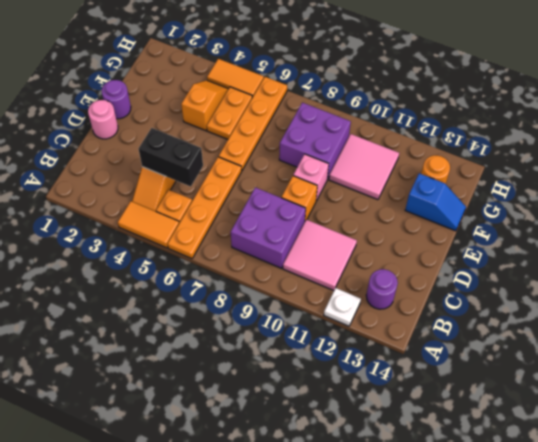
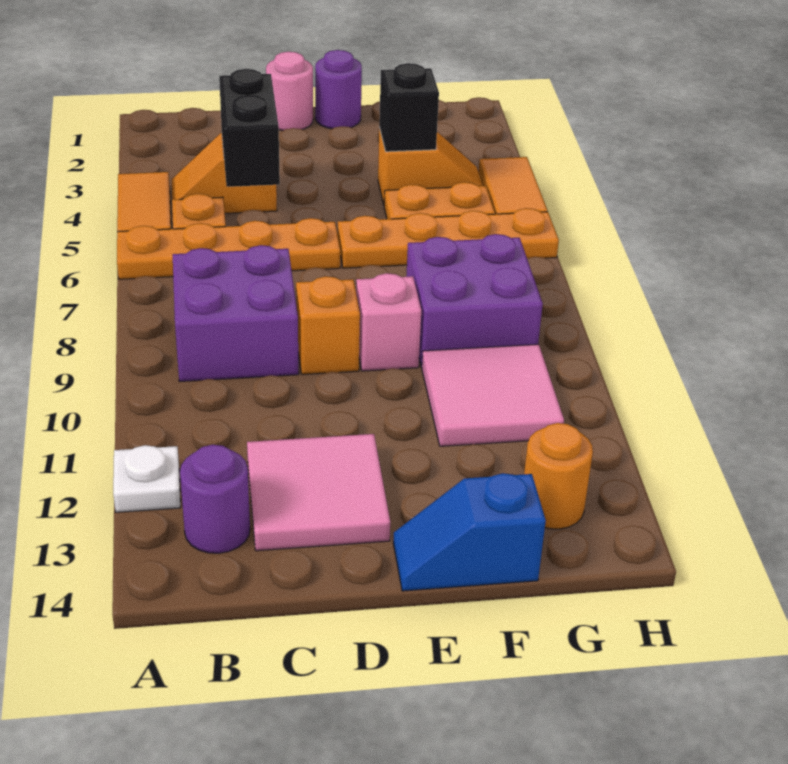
pink 2x2 tile [283,220,357,291] -> pink 2x2 tile moved to [247,434,390,551]
none -> black 1x1 brick [379,63,439,152]
blue 1x2 slope [405,173,466,231] -> blue 1x2 slope turned to [393,473,546,591]

